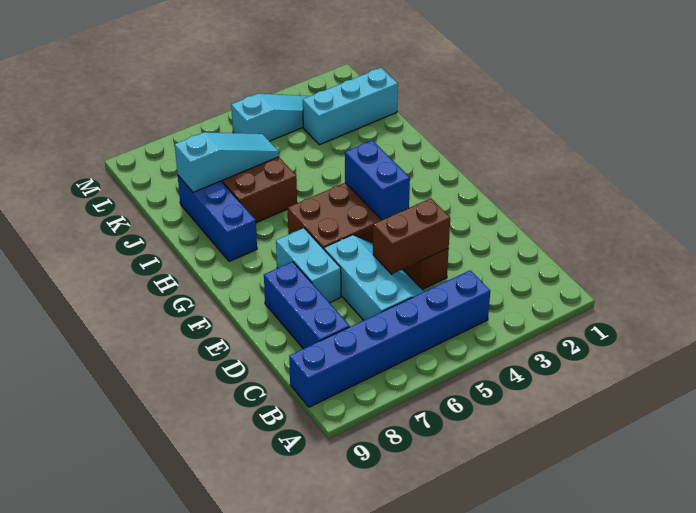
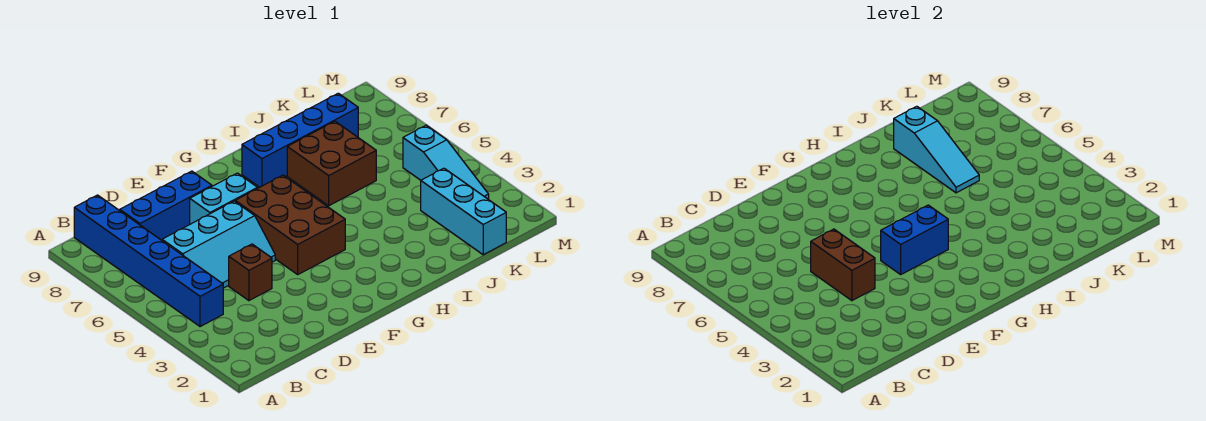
blue 1x3 brick [178,176,257,262] -> blue 1x4 brick [242,93,358,187]

